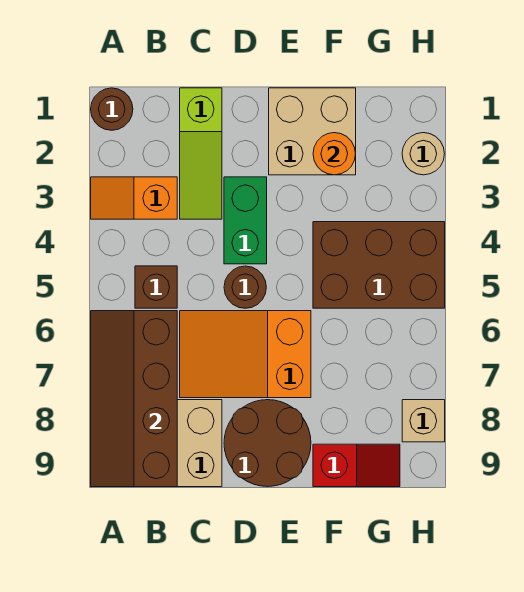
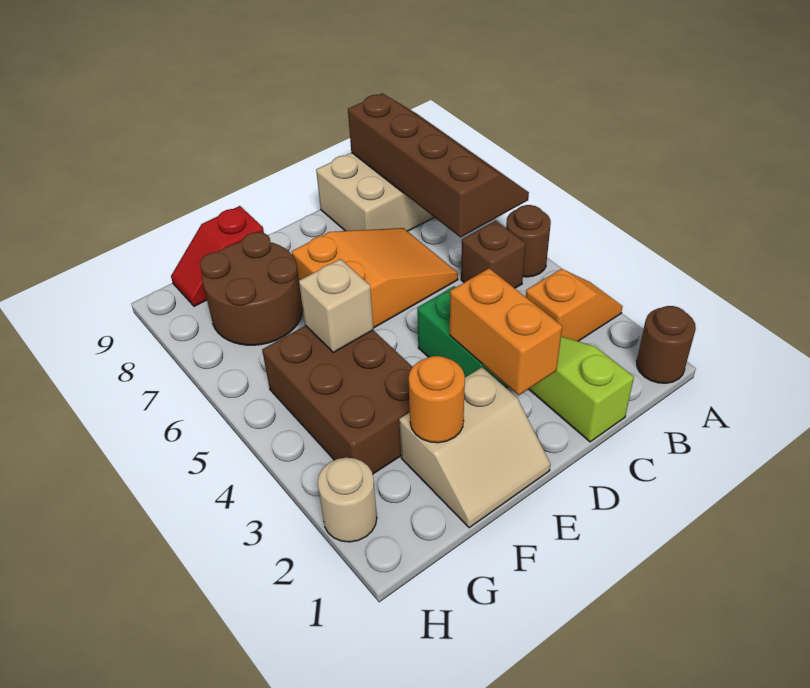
none -> orange 1x2 brick [450,268,562,395]
brown 1x1 round brick [224,266,266,308] -> brown 1x1 round brick moved to [506,205,551,277]
brown 2x2 round brick [224,400,311,487] -> brown 2x2 round brick moved to [200,232,303,345]
tan 2x2 brick [269,88,356,175] -> tan 2x2 slope [399,367,551,528]
brown 2x3 brick [313,222,445,308] -> brown 2x3 brick turned to [262,325,412,474]
tan 1x1 brick [402,400,445,442] -> tan 1x1 brick moved to [299,259,373,353]

